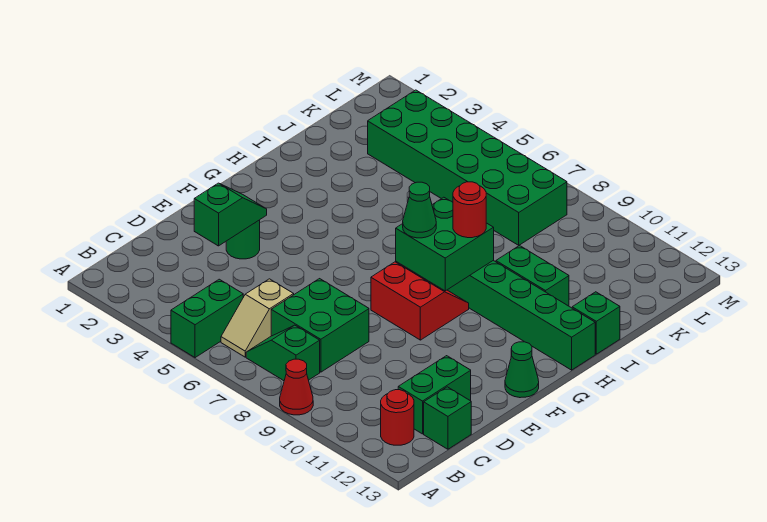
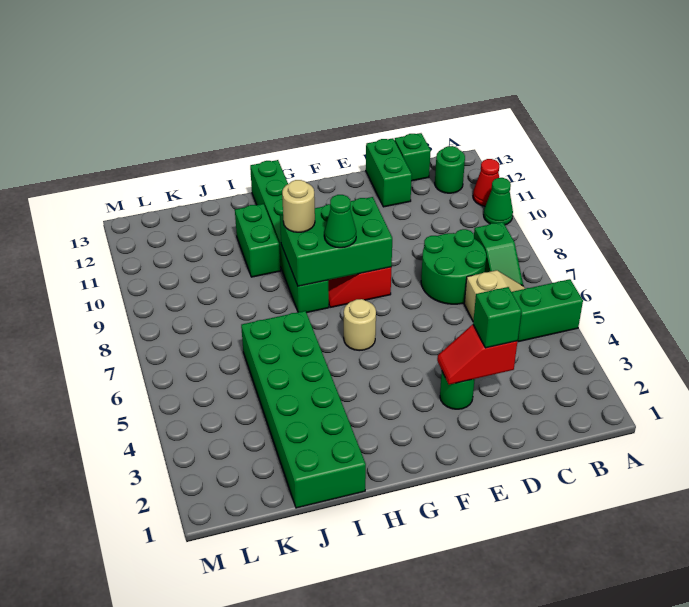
red 1x1 cone [280,359,313,415] -> red 1x1 cone moved to [473,159,499,206]
red 1x1 round brick [381,390,414,445] -> green 1x1 round brick [435,146,465,193]
green 2x2 brick [271,279,369,372] -> green 2x2 round brick [421,229,486,304]
green 1x2 brick [398,356,471,434] -> green 1x2 brick turned to [366,138,412,207]
green 1x2 slope [194,183,267,246] -> red 1x2 slope [437,325,517,385]
green 1x1 cone [505,342,539,398] -> green 1x1 cone moved to [484,178,513,225]
none -> tan 1x1 round brick [344,299,376,351]
green 2x2 brick [396,197,494,291] -> green 2x3 brick [280,197,392,286]
red 1x1 round brick [453,182,486,238] -> tan 1x1 round brick [282,180,315,232]
green 1x1 brick [572,292,620,354] -> green 1x1 brick moved to [473,287,521,348]
green 2x6 brick [368,90,567,245] -> green 2x6 brick moved to [241,311,366,508]

